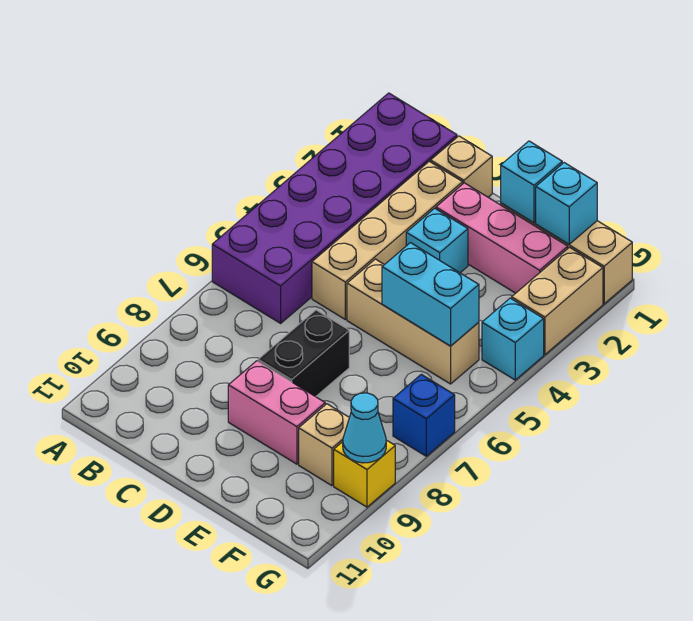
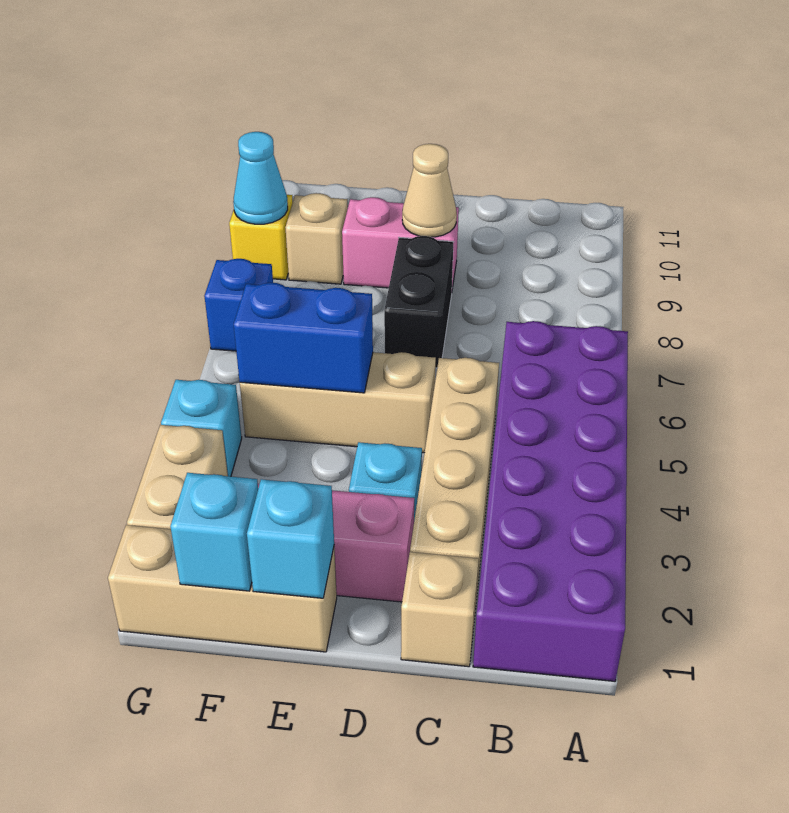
none -> tan 1x1 cone [402,144,457,237]
cyan 1x2 brick [382,243,479,346] -> blue 1x2 brick [234,283,373,393]

